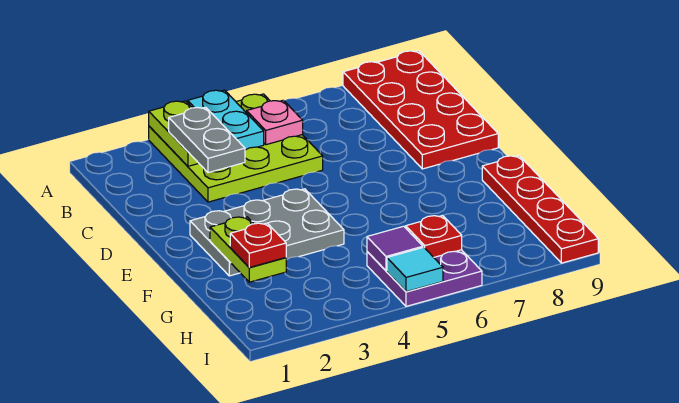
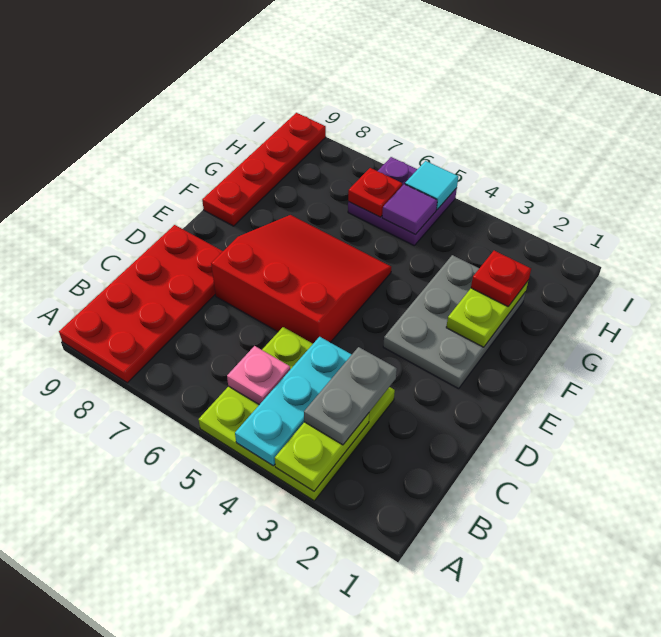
cyan 1x2 plate [188,90,264,150] -> cyan 1x3 plate [235,337,352,466]
none -> red 3x3 slope [211,215,391,343]
grey 2x3 plate [190,189,344,276] -> grey 2x3 plate turned to [383,255,526,389]

